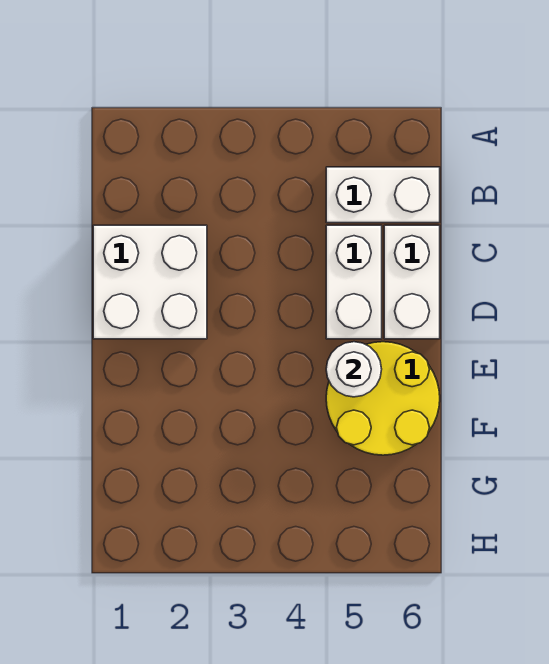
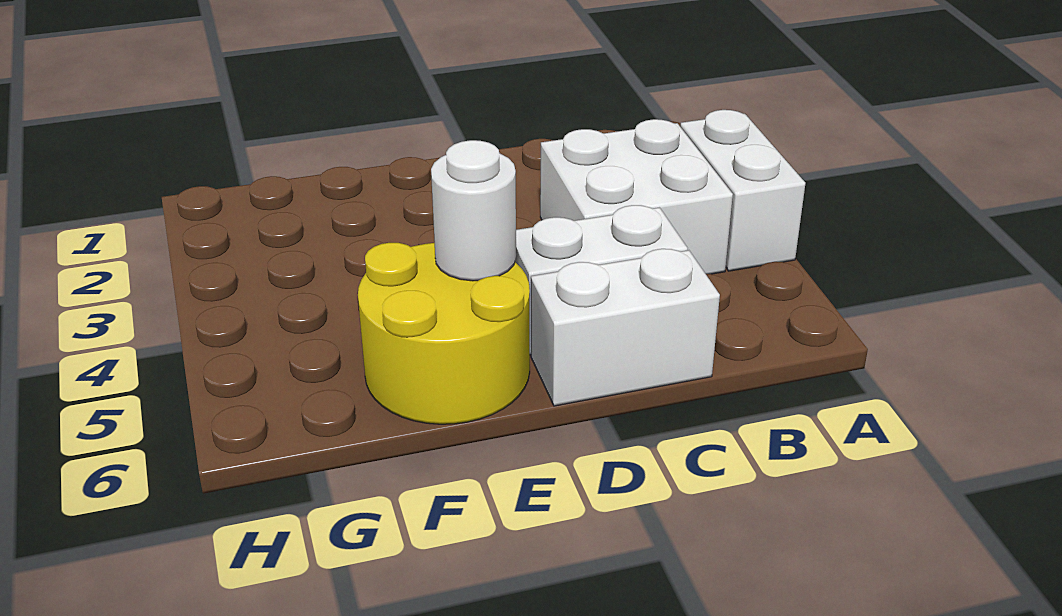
white 1x2 brick [326,167,440,223] -> white 1x2 brick moved to [680,110,805,271]
white 2x2 brick [93,225,207,339] -> white 2x2 brick moved to [540,119,733,274]

